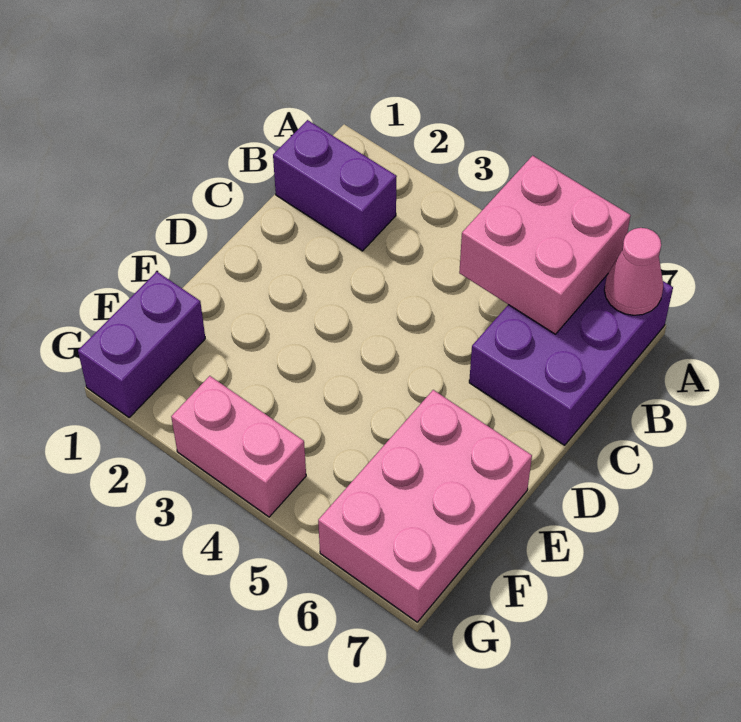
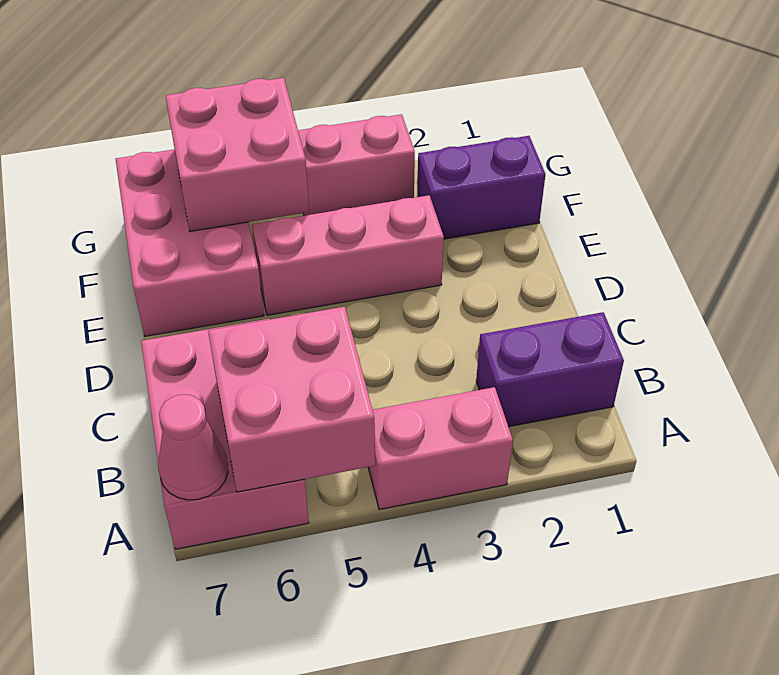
none -> pink 1x2 brick [368,387,513,510]
purple 2x3 brick [469,274,673,445] -> pink 2x3 brick [141,319,309,549]
none -> pink 1x3 brick [252,195,444,315]
purple 1x2 brick [78,272,205,417] -> purple 1x2 brick turned to [417,136,546,239]
none -> pink 2x2 brick [166,78,309,231]

